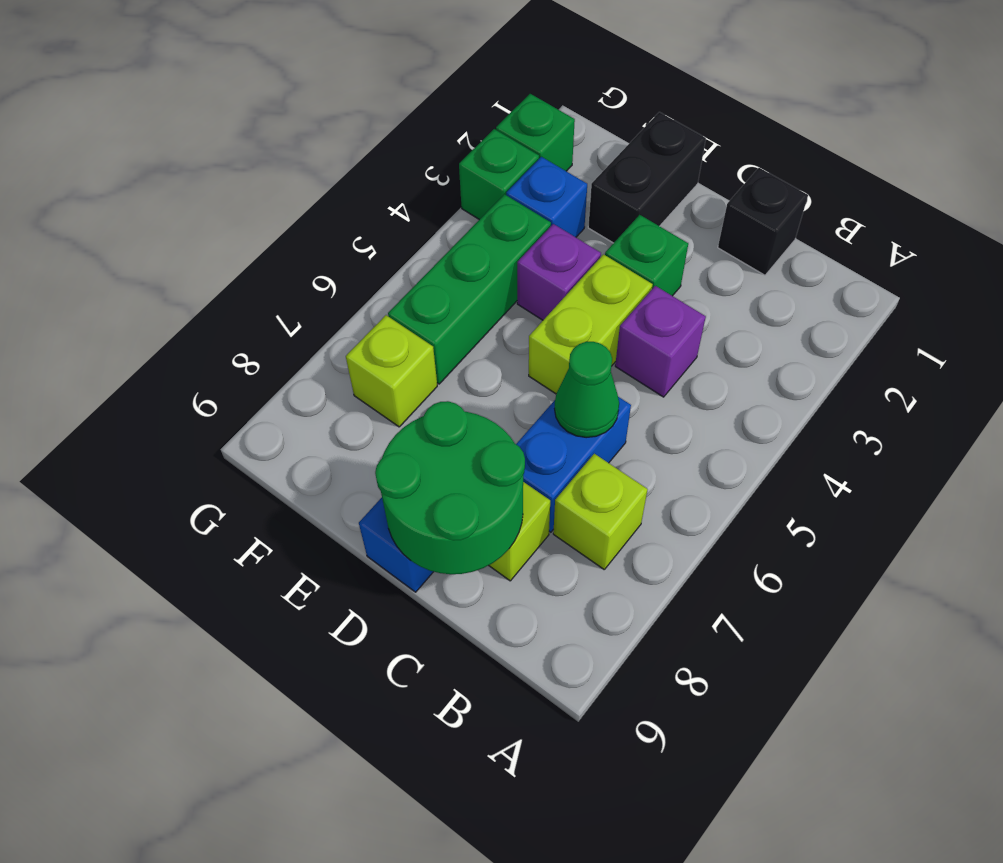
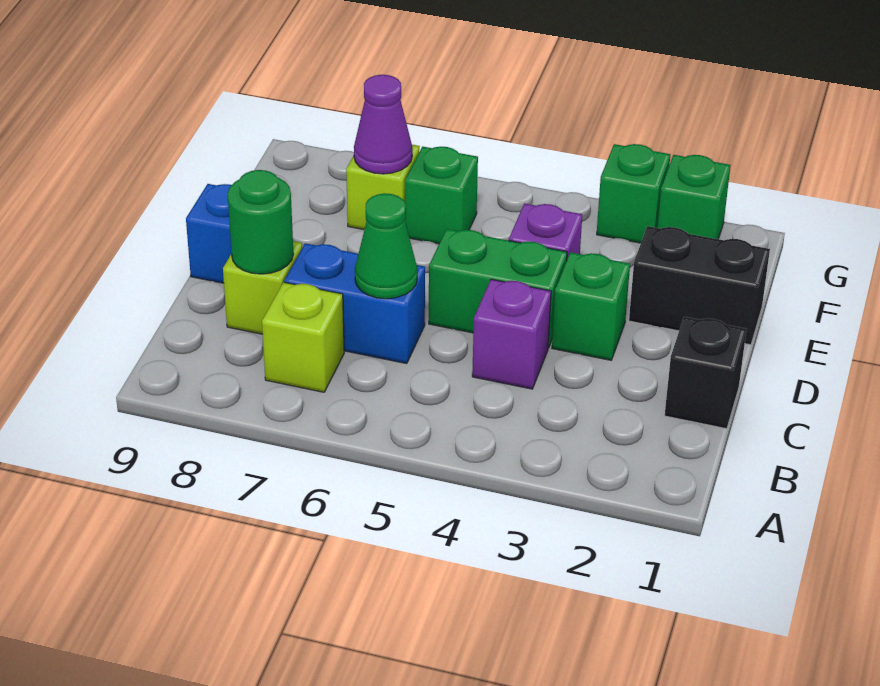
green 2x2 round brick [375,401,525,574] -> green 1x1 round brick [228,170,294,274]
lime 1x2 brick [529,254,653,394] -> green 1x2 brick [429,229,567,348]
blue 1x1 brick [506,157,587,237] -> none
green 1x3 brick [388,194,551,384] -> green 1x1 brick [405,147,478,244]
none -> purple 1x1 cone [354,75,412,174]

